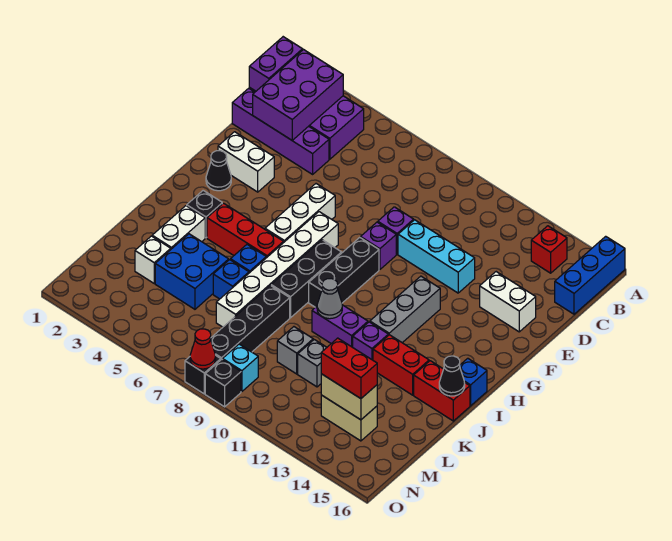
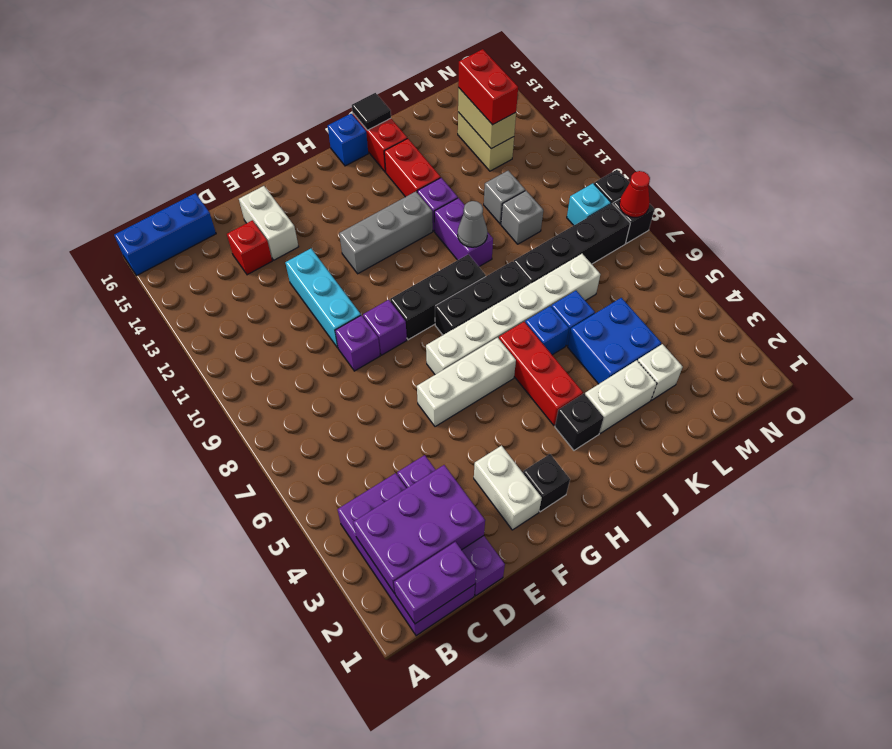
red 1x1 brick [531,226,567,273] -> red 1x1 brick moved to [227,220,272,275]
black 1x1 cone [206,151,231,191] -> black 1x1 brick [523,454,570,512]
black 1x1 cone [439,356,465,396] -> black 1x1 tile [352,93,391,130]

